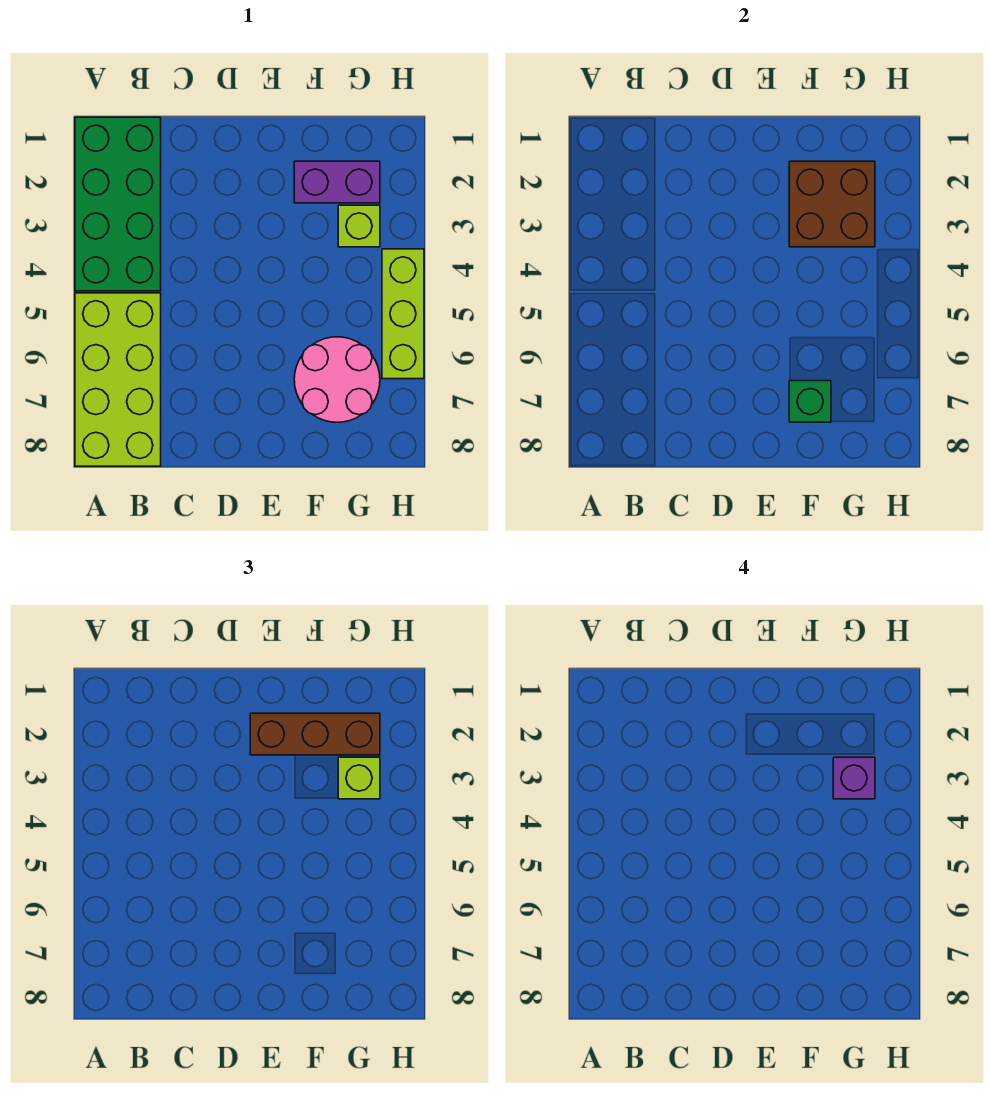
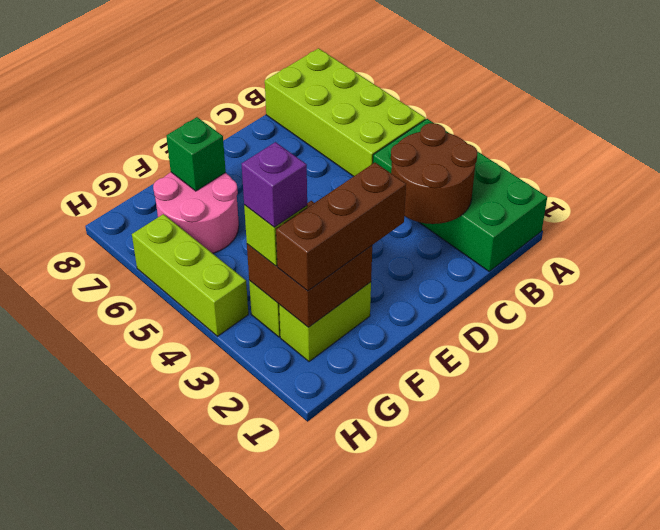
none -> brown 2x2 round brick [391,123,478,224]
purple 1x2 brick [294,161,380,203] -> lime 1x2 brick [279,282,371,362]

